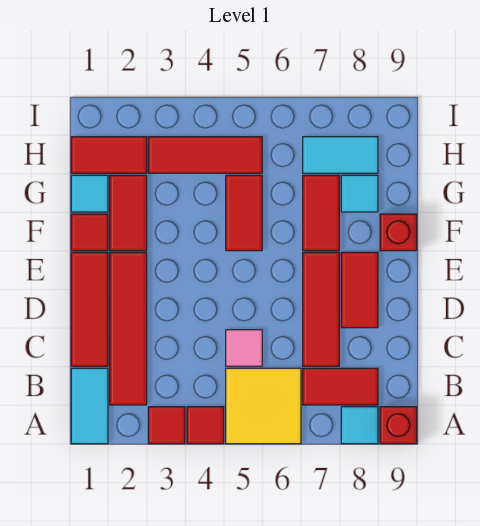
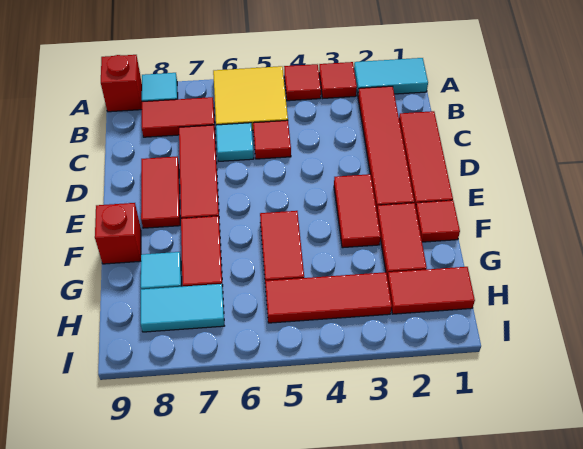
cyan 1x2 tile [71,368,108,444] -> cyan 1x2 tile turned to [354,58,428,94]
pink 1x1 tile [226,330,262,366] -> red 1x1 tile [253,120,291,159]
none -> red 1x2 tile [334,174,381,248]
cyan 1x1 tile [71,175,108,212] -> cyan 1x1 tile moved to [216,123,254,161]

